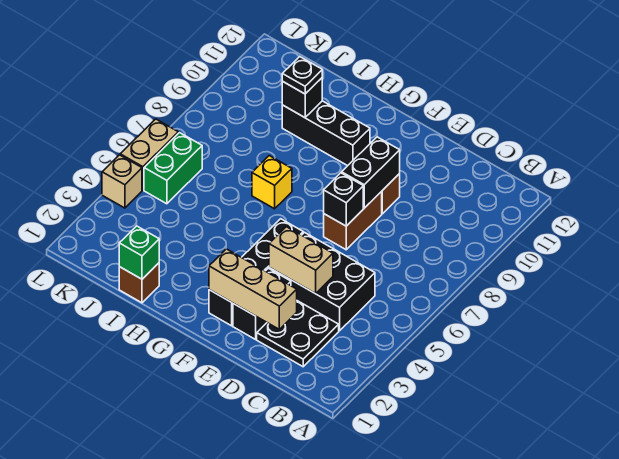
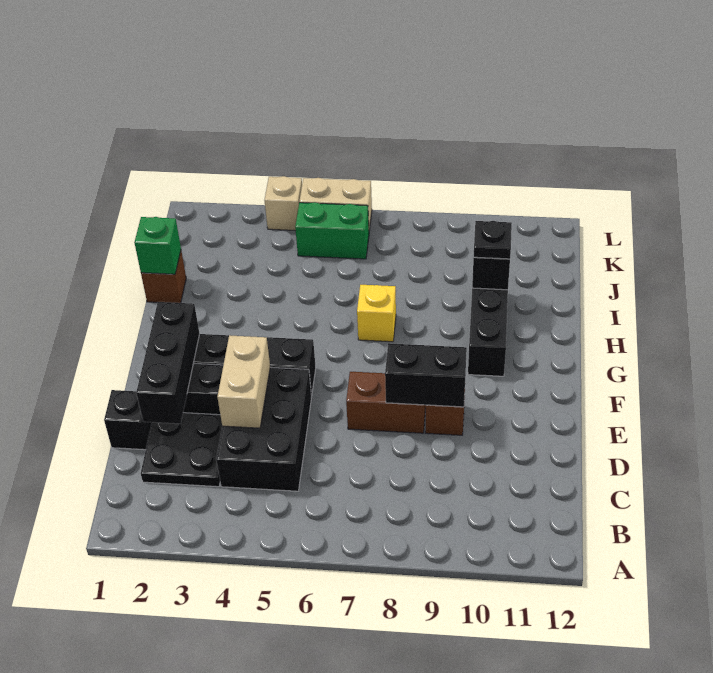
tan 1x3 brick [209,249,297,329] -> black 1x3 brick [136,302,200,424]
black 1x1 brick [324,173,363,226] -> black 1x1 brick moved to [104,390,152,450]

